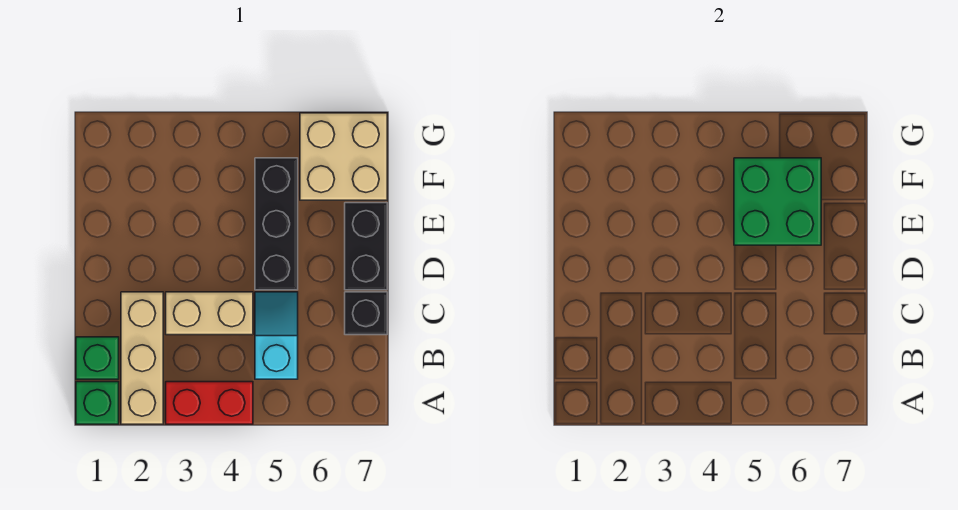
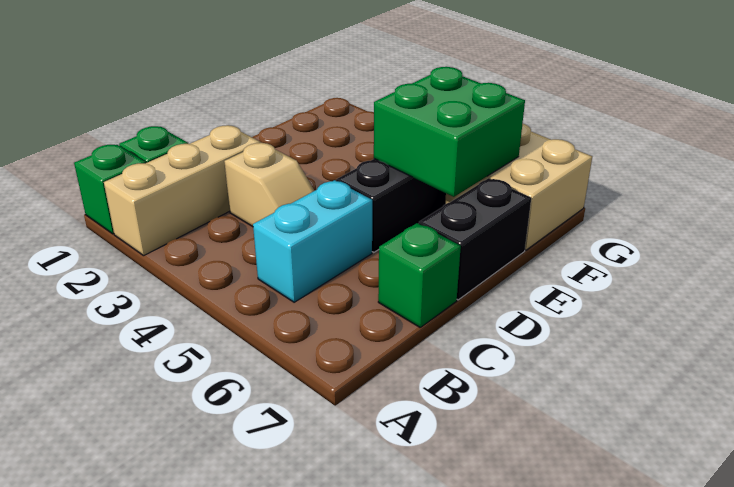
red 1x2 brick [166,382,253,424] -> none
cyan 1x2 slope [255,292,298,379] -> cyan 1x2 brick [253,180,372,302]
tan 1x2 brick [166,292,253,335] -> tan 1x2 slope [224,143,315,227]
black 1x1 brick [345,292,387,335] -> green 1x1 brick [378,223,461,327]

